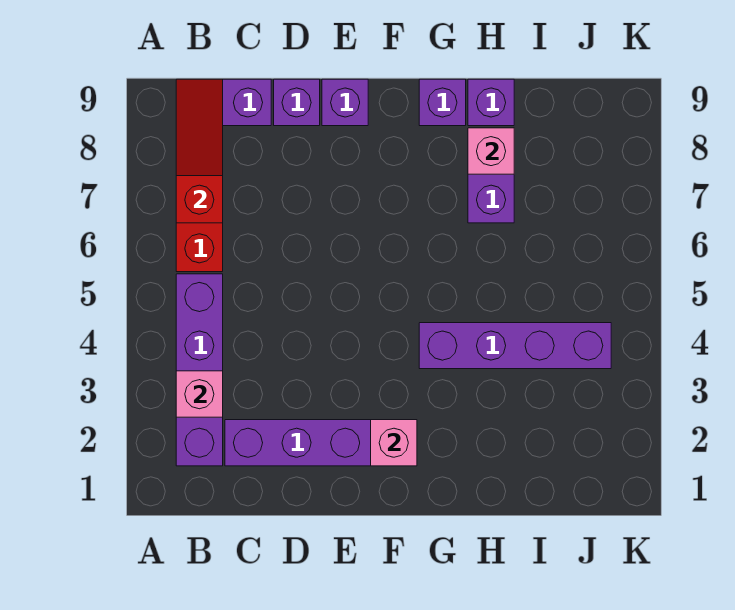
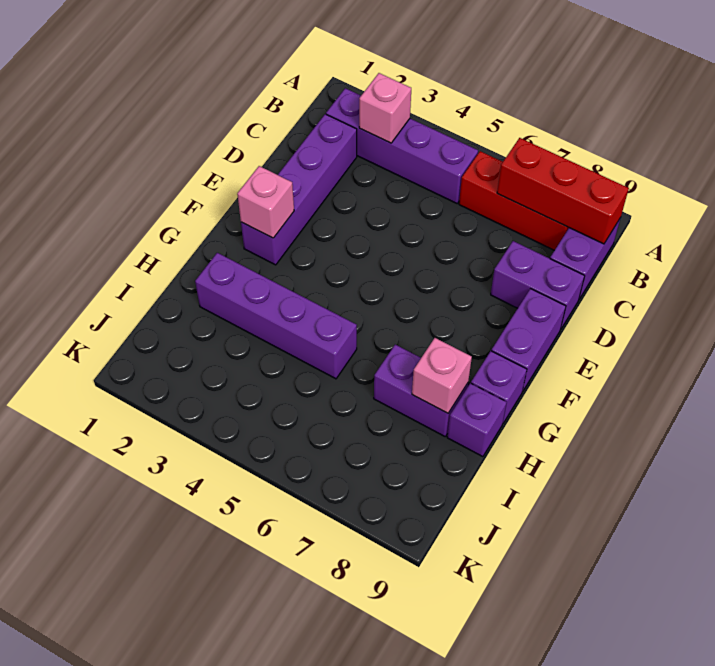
red 1x3 slope [176,79,223,223] -> red 1x3 brick [497,138,629,244]
purple 1x1 brick [274,79,320,126] -> purple 1x2 brick [491,241,585,330]
purple 1x1 brick [322,79,368,126] -> purple 1x2 brick [492,289,566,391]
purple 1x4 brick [419,323,611,369] -> purple 1x4 brick turned to [195,253,357,379]

